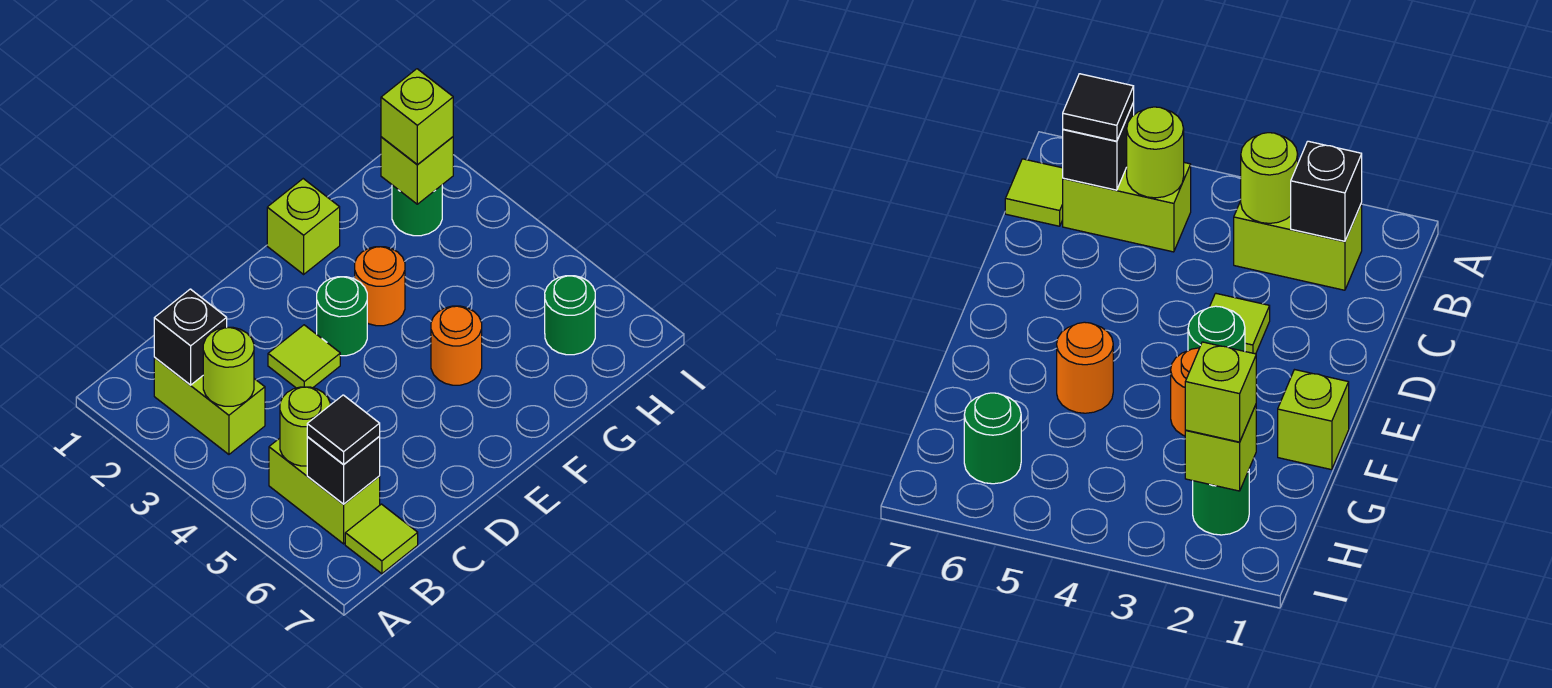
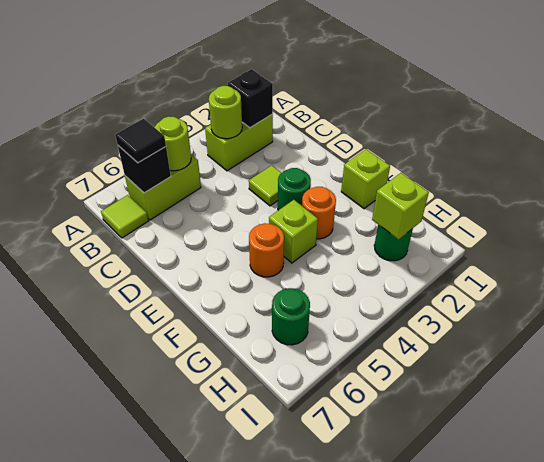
lime 1x1 brick [381,69,453,164] -> lime 1x1 brick moved to [269,200,318,263]

